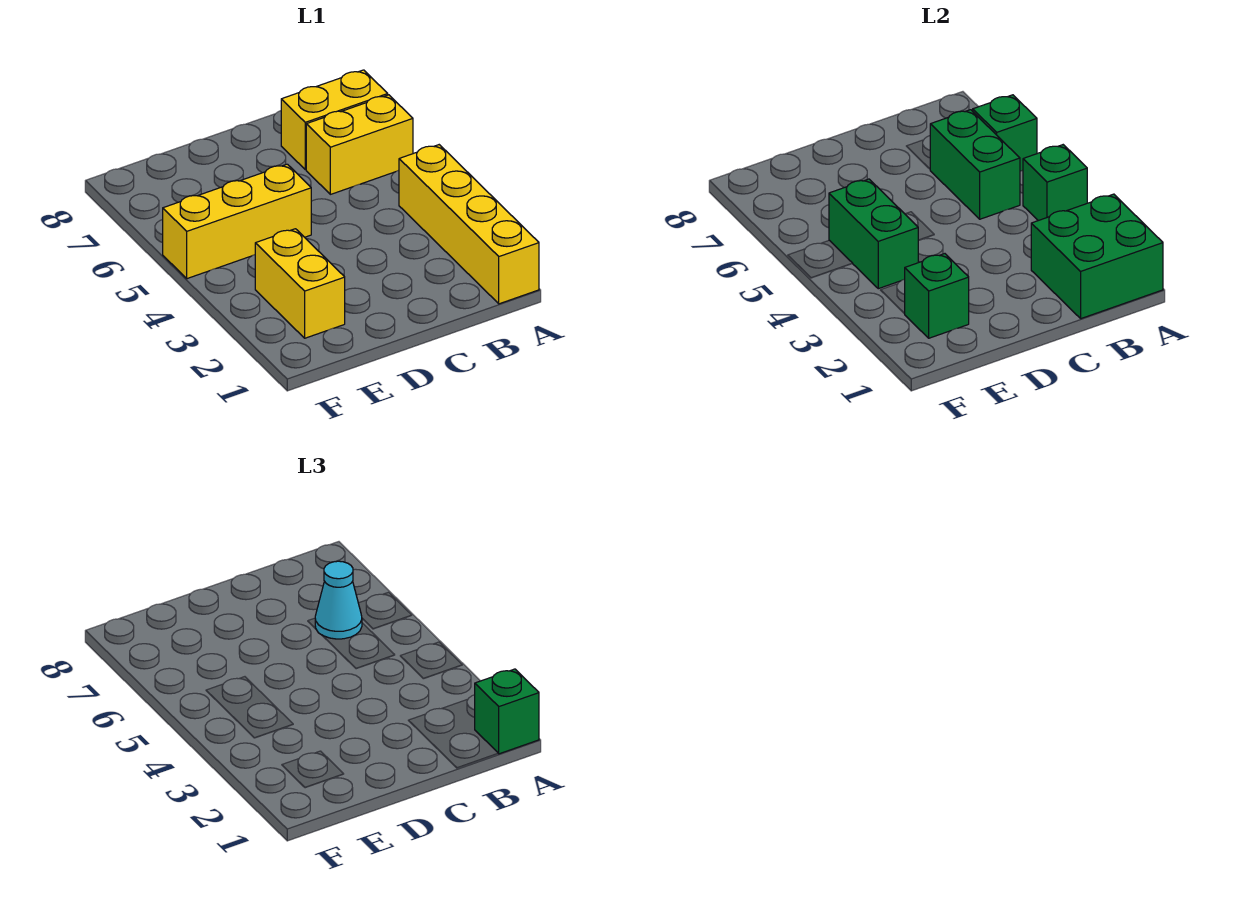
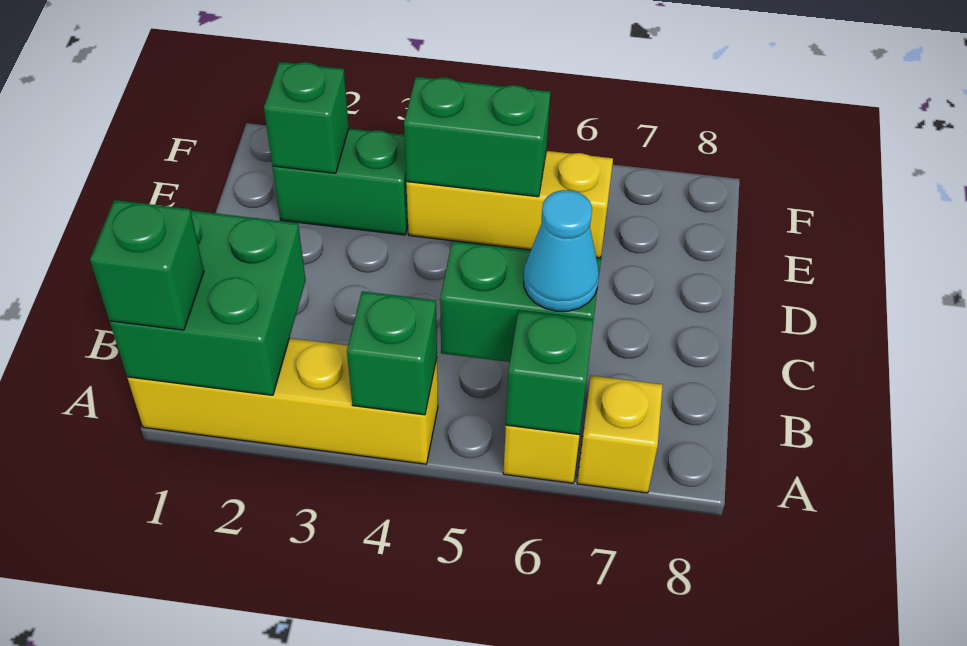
yellow 1x2 brick [281,70,388,170] -> yellow 1x1 brick [577,376,663,493]
yellow 1x3 brick [163,164,311,279] -> yellow 1x3 brick turned to [406,151,613,258]
yellow 1x2 brick [255,229,345,338] -> green 1x2 brick [273,129,408,235]

